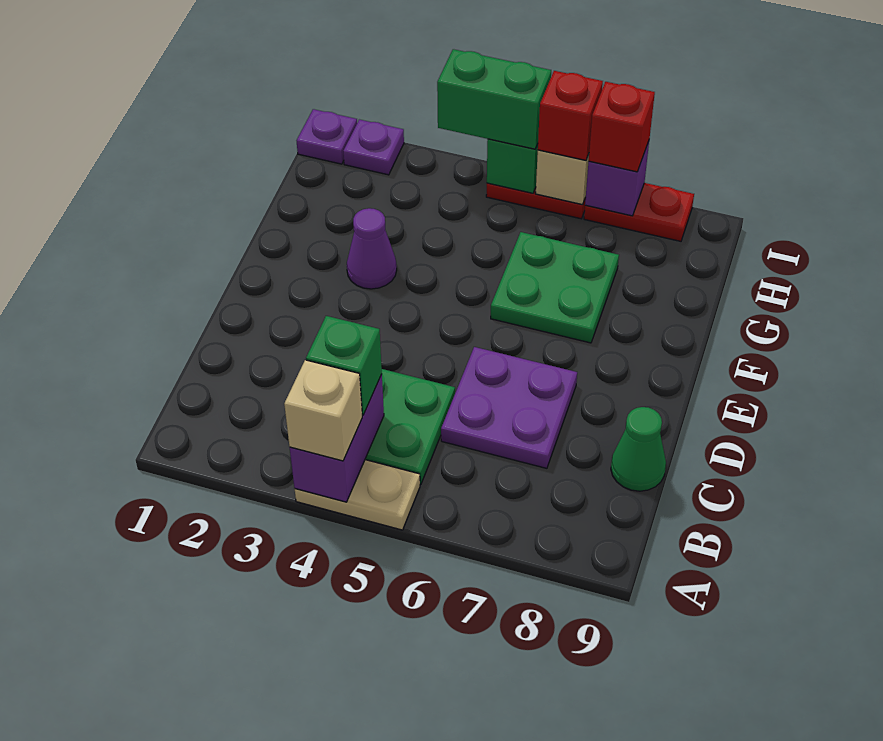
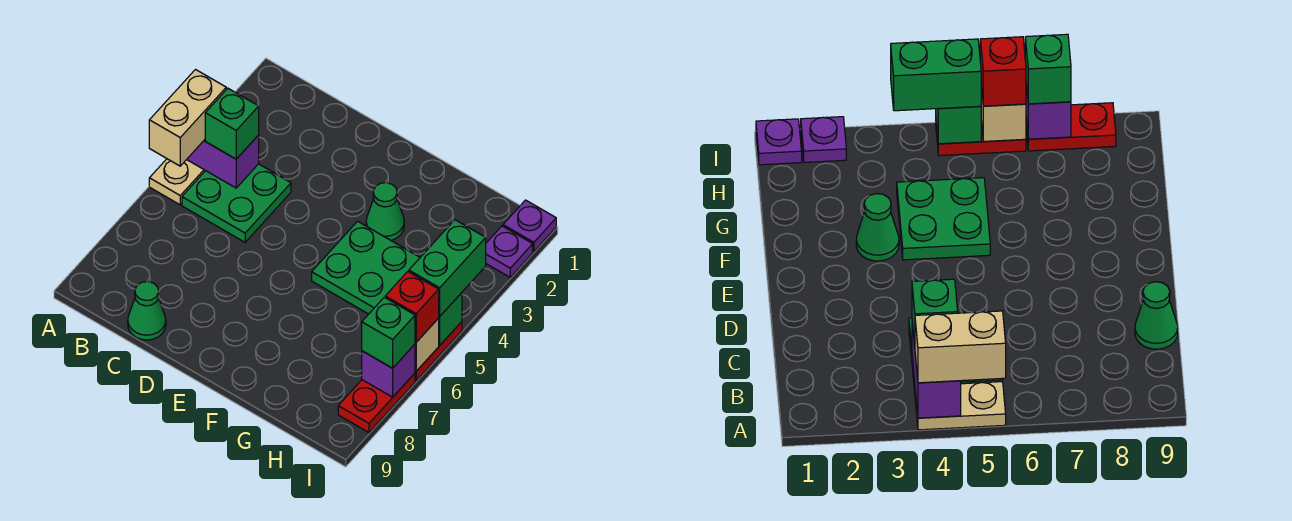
tan 1x1 brick [284,360,362,461] -> tan 1x2 brick [149,70,226,166]
purple 2x2 plate [441,347,577,468] -> none
purple 1x1 cone [347,208,397,289] -> green 1x1 cone [366,183,404,240]
green 2x2 plate [491,232,619,343] -> green 2x2 plate moved to [312,221,420,314]
red 1x1 brick [589,82,655,172] -> green 1x1 brick [362,297,415,368]

